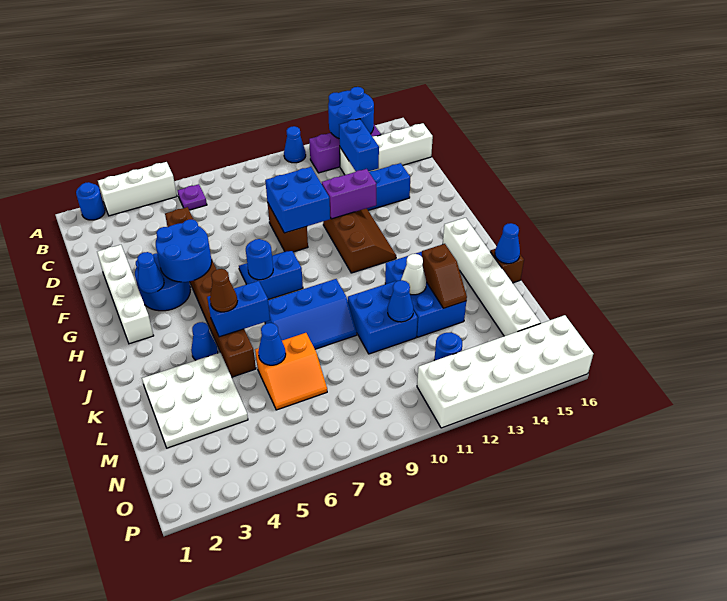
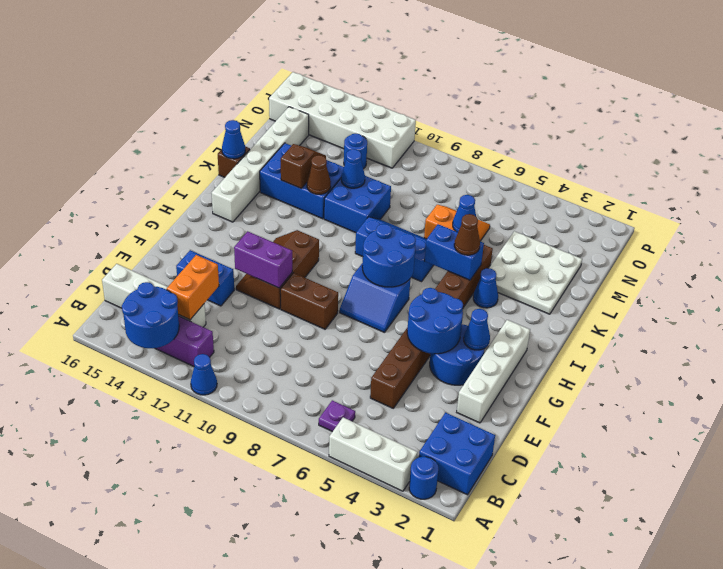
blue 1x2 brick [339,119,379,171] -> orange 1x2 brick [167,255,219,320]
brown 1x2 brick [267,202,308,252] -> brown 1x2 brick turned to [280,273,338,329]
blue 2x2 brick [265,167,330,233] -> blue 2x2 brick moved to [419,412,495,495]
blue 1x1 round brick [246,239,273,280] -> blue 2x2 round brick [362,224,416,287]
blue 2x3 brick [385,252,466,337] -> blue 2x3 brick turned to [260,143,344,219]
white 1x1 cone [401,254,426,295] -> brown 1x1 cone [307,155,331,194]

